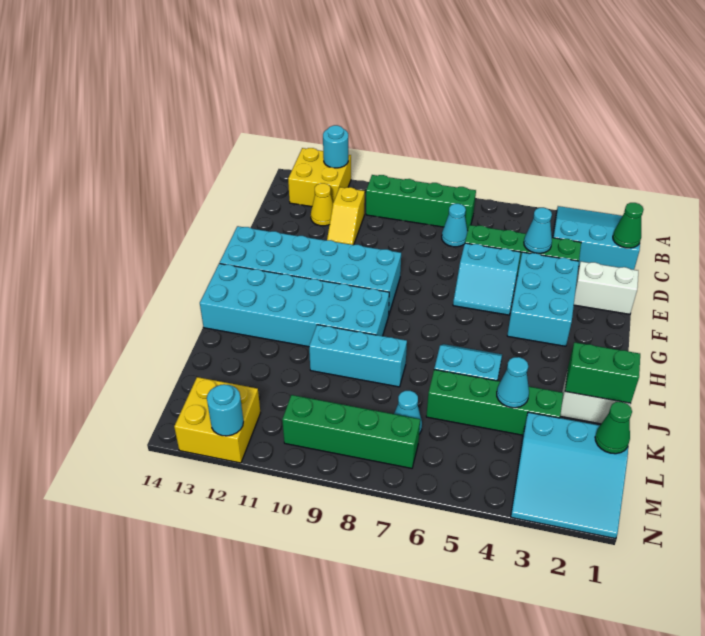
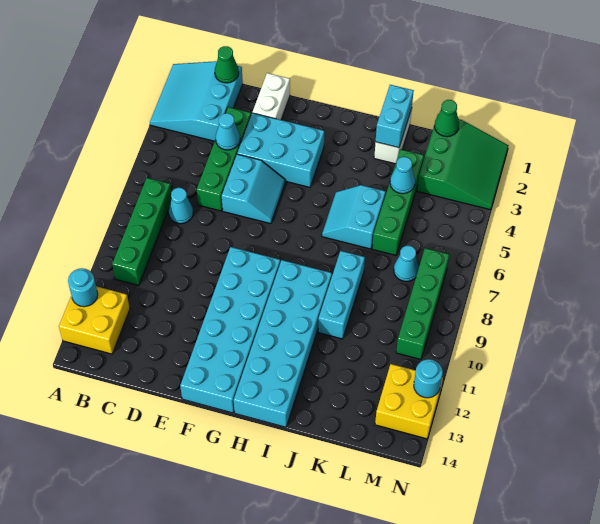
yellow 1x2 slope [327,187,365,245] -> none
yellow 1x1 cone [311,183,333,226] -> none
green 1x2 brick [565,342,640,403] -> cyan 1x2 brick [376,85,414,148]
cyan 3x3 slope [511,412,628,539] -> green 3x3 slope [417,115,508,210]

